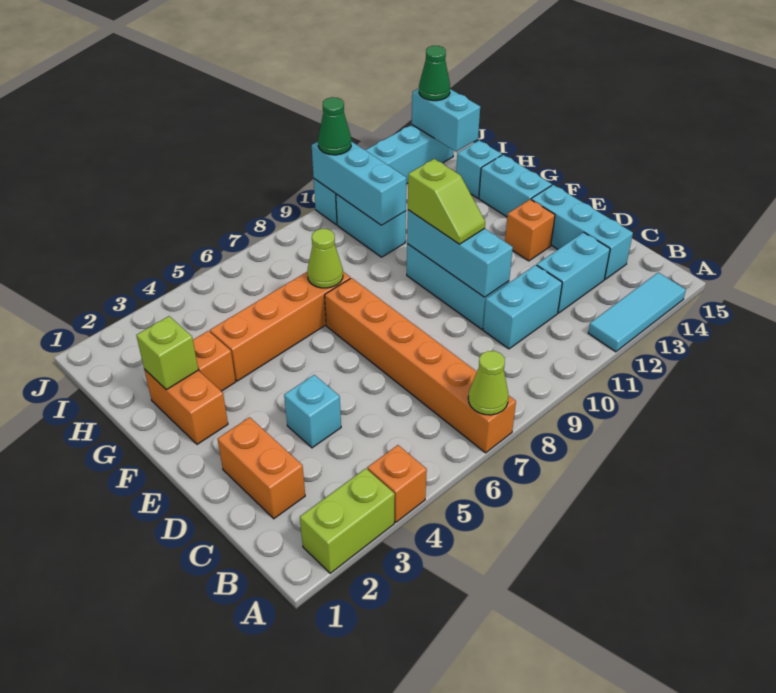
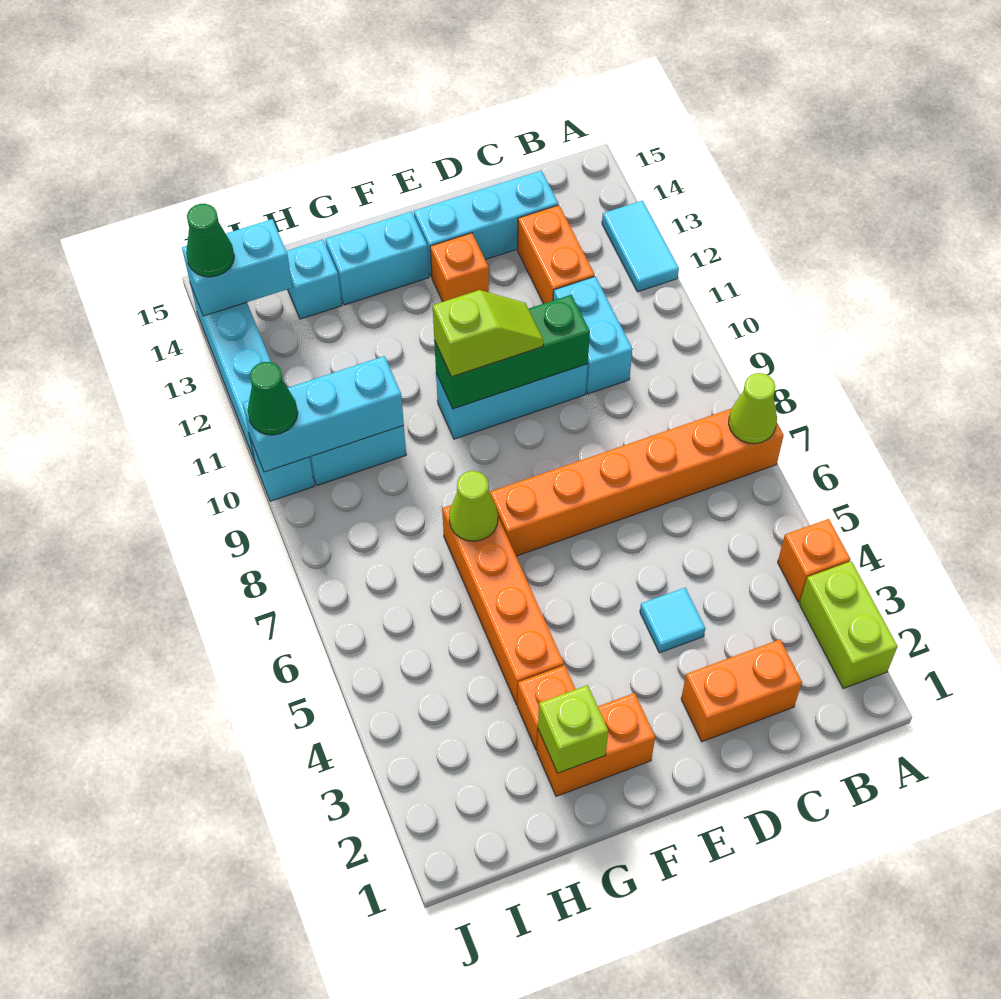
cyan 1x3 tile [588,273,686,352] -> cyan 1x2 tile [602,201,679,292]
cyan 1x2 brick [537,232,610,313] -> orange 1x2 brick [518,205,595,304]
cyan 1x1 brick [284,375,341,448] -> cyan 1x1 tile [640,588,705,653]
cyan 1x3 brick [407,210,513,297] -> green 1x3 brick [434,295,590,409]

